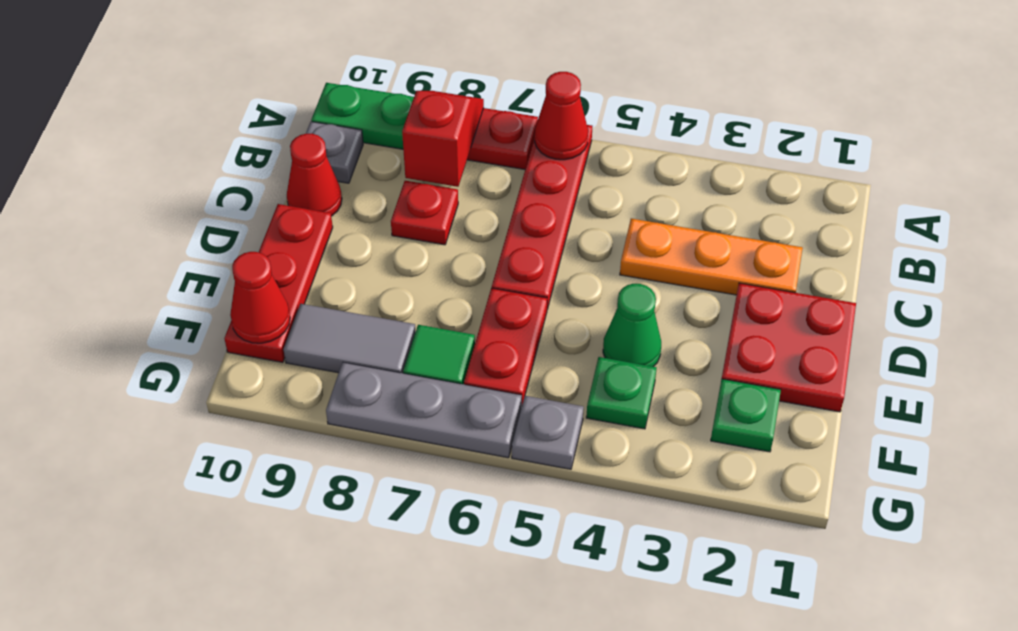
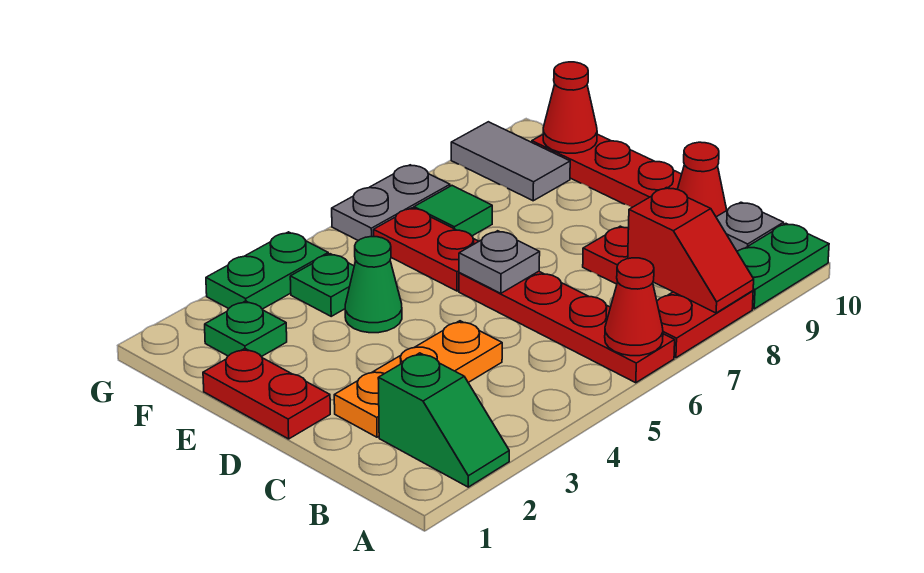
none -> green 1x2 slope [378,353,509,487]
red 2x2 plate [722,283,856,412] -> red 1x2 plate [203,349,330,439]
grey 1x2 tile [284,304,416,373] -> grey 1x2 tile turned to [451,122,570,201]
none -> green 1x2 plate [206,232,328,309]
grey 1x1 plate [512,396,584,469] -> grey 1x1 plate moved to [459,231,540,293]
grey 1x3 plate [326,362,522,458] -> grey 1x2 plate [332,165,450,241]

